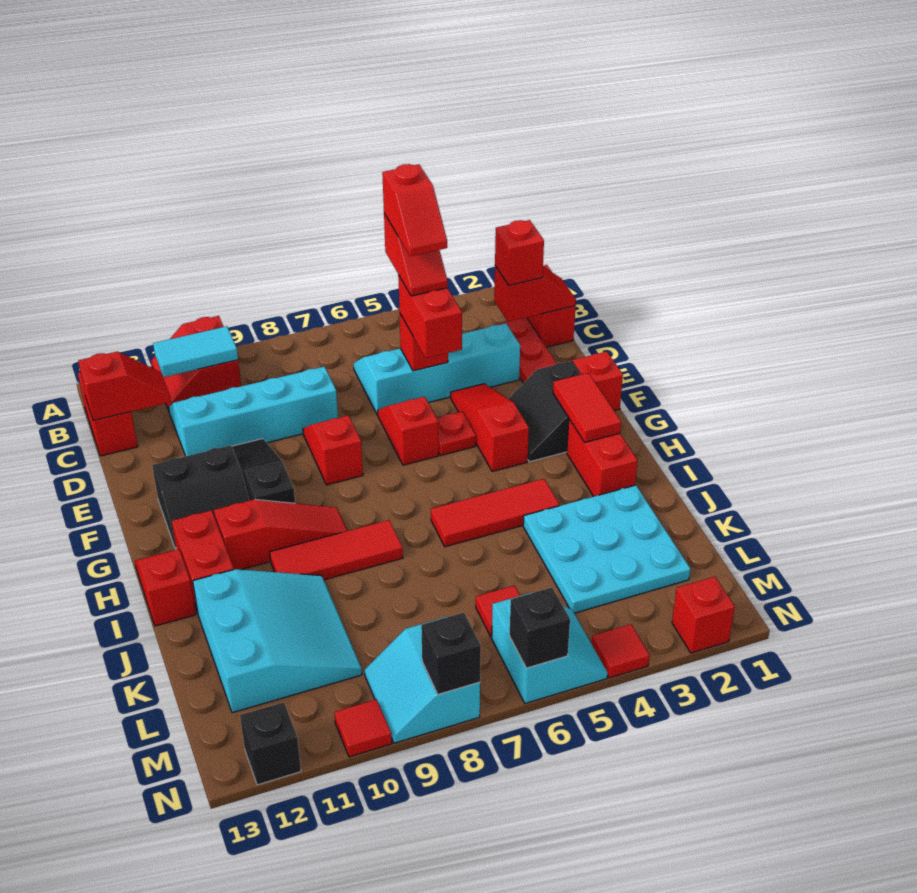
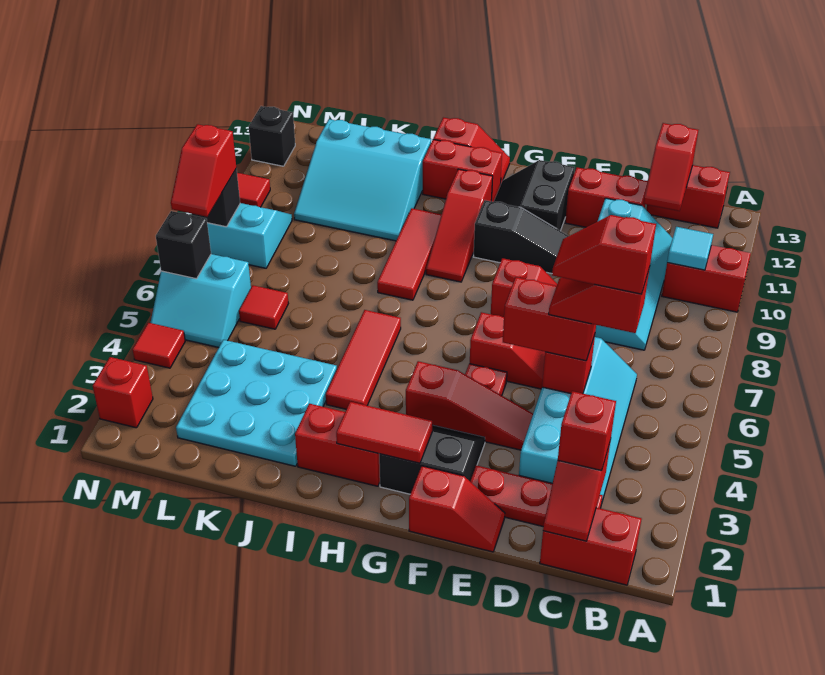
cyan 1x2 tile [153,326,238,377] -> cyan 1x1 tile [667,227,713,270]
none -> red 1x2 brick [565,167,648,227]
none -> red 1x2 slope [171,124,236,217]

